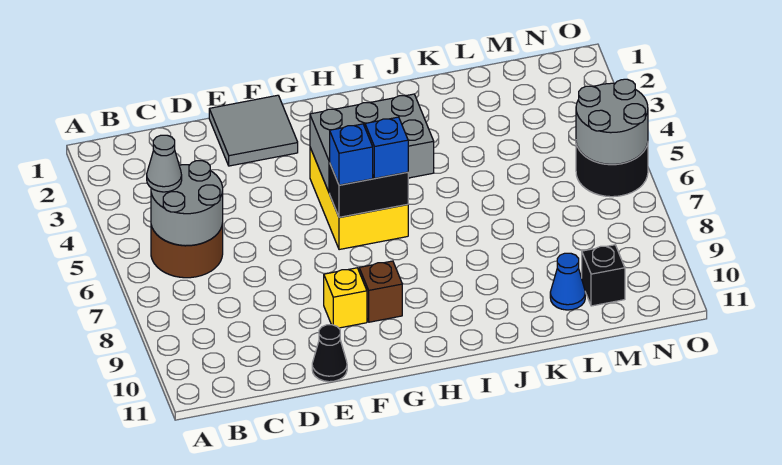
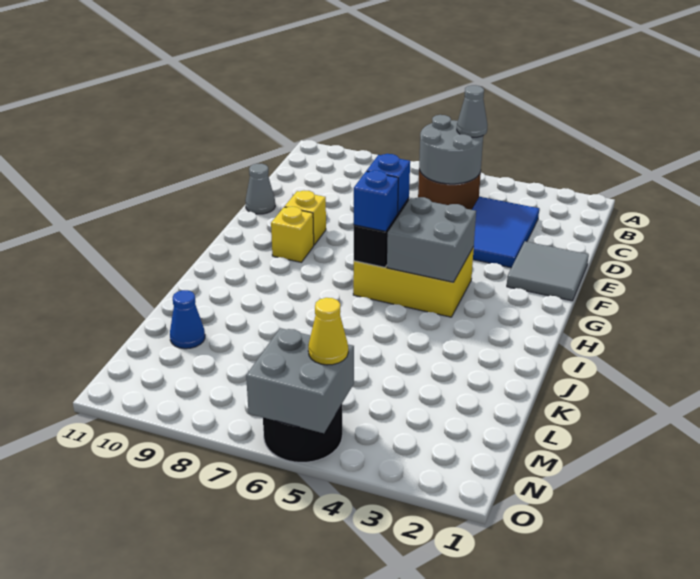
none -> blue 2x3 tile [472,197,539,268]
black 1x1 cone [312,325,347,382] -> grey 1x1 cone [245,164,275,214]
grey 2x3 brick [310,94,434,193] -> grey 2x2 brick [387,197,476,282]
brown 1x1 brick [359,261,402,322] -> yellow 1x1 brick [271,207,314,262]
black 1x1 brick [582,245,625,306] -> none
grey 2x2 round brick [576,79,648,164] -> grey 2x2 brick [246,328,354,433]
none -> yellow 1x1 cone [308,298,348,365]

